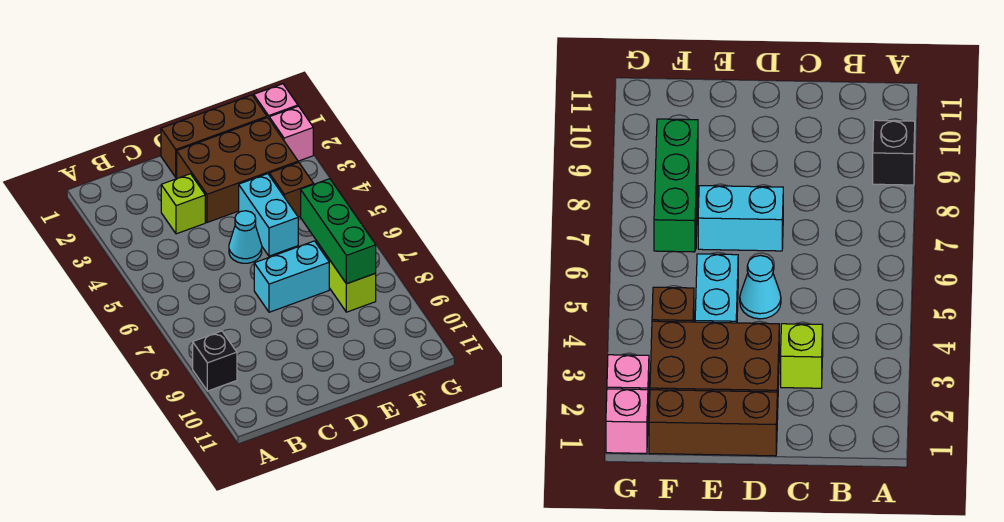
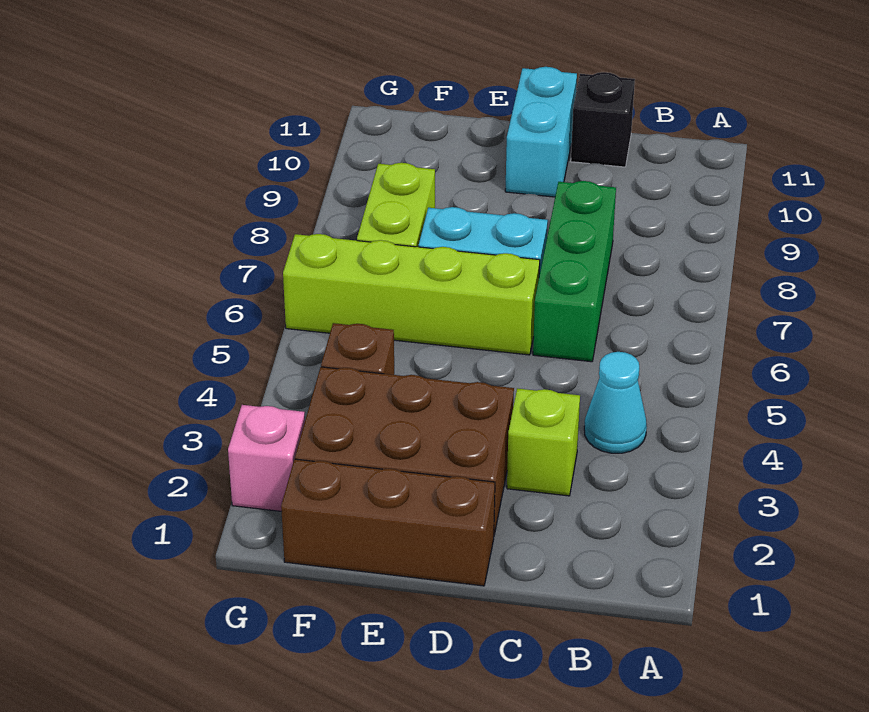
black 1x1 brick [193,331,237,391] -> black 1x1 brick moved to [571,72,635,167]
cyan 1x1 cone [229,211,262,263] -> cyan 1x1 cone moved to [584,352,647,453]
none -> lime 1x4 brick [283,234,540,355]
cyan 1x2 brick [239,174,298,256] -> cyan 1x2 brick moved to [505,67,577,197]
green 1x3 brick [301,179,376,284] -> green 1x3 brick moved to [533,181,616,362]
pink 1x1 brick [254,84,298,118] -> none

